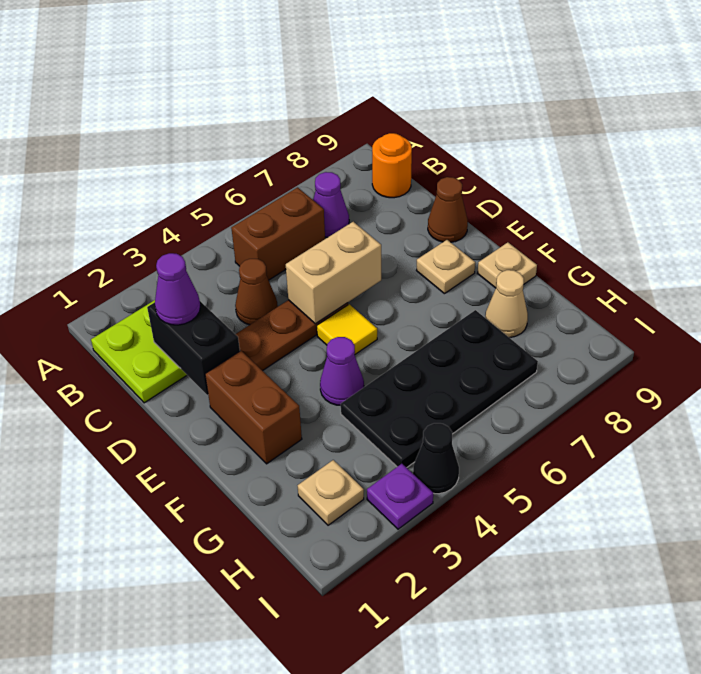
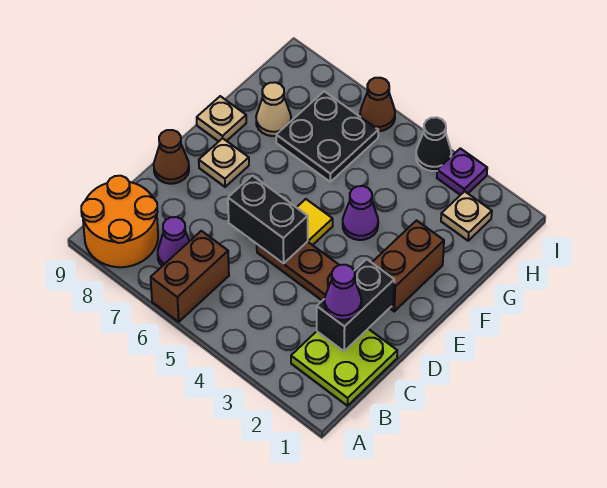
brown 1x2 brick [231,187,325,280] -> brown 1x2 brick turned to [151,231,229,322]
orange 1x1 round brick [372,133,412,198] -> orange 2x2 round brick [81,176,158,267]
brown 1x1 cone [235,259,278,325] -> brown 1x1 cone moved to [360,78,395,131]
tan 1x2 brick [286,222,381,324] -> black 1x2 brick [228,175,308,263]
black 2x4 plate [341,310,538,468] -> black 2x2 plate [276,91,378,182]

